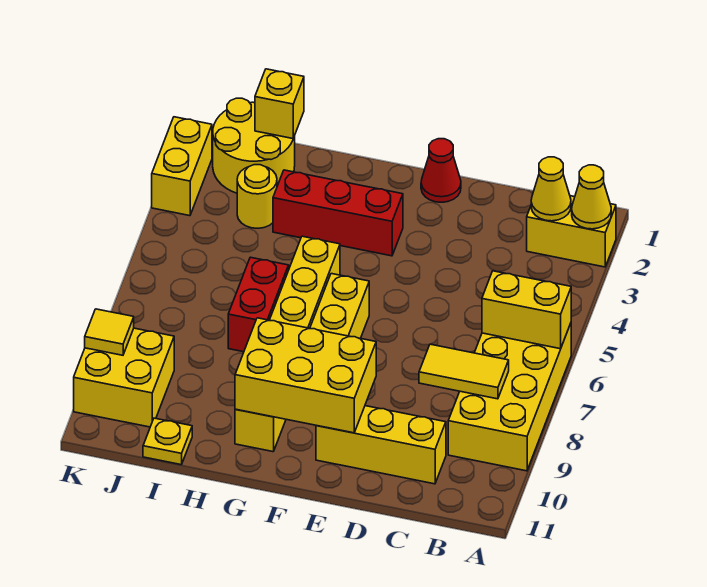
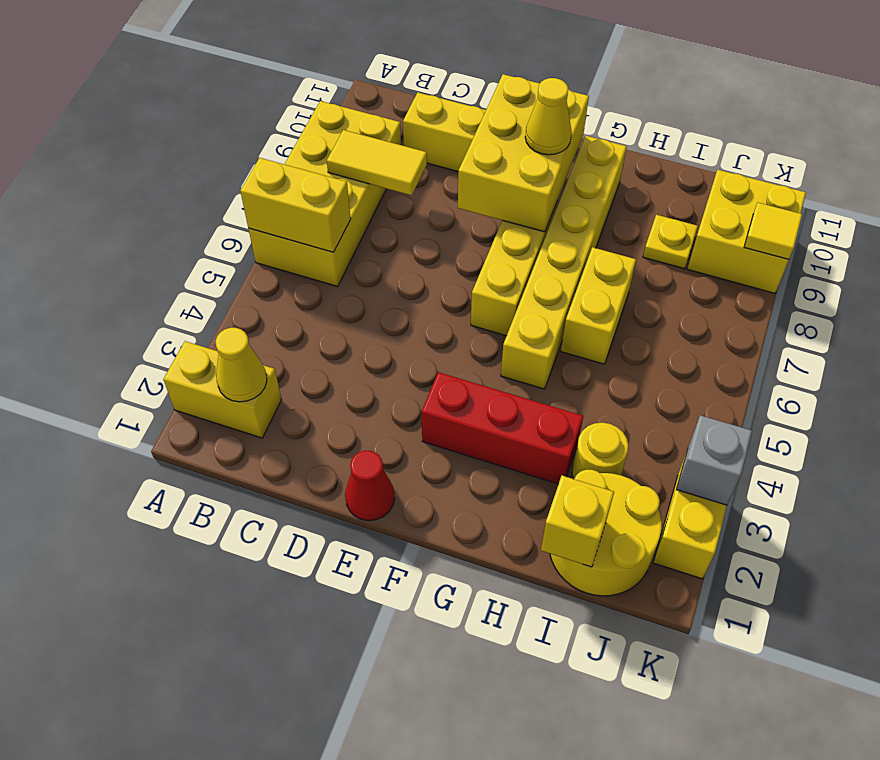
yellow 1x1 cone [572,165,611,229] -> yellow 1x1 cone moved to [525,78,572,155]
yellow 2x3 brick [235,318,376,433] -> yellow 2x3 brick turned to [458,74,589,232]
red 1x2 brick [228,257,289,352] -> yellow 1x2 brick [561,247,636,364]
yellow 1x1 plate [143,418,192,465] -> yellow 1x1 plate moved to [643,215,698,269]
none -> grey 1x1 brick [676,415,752,505]

